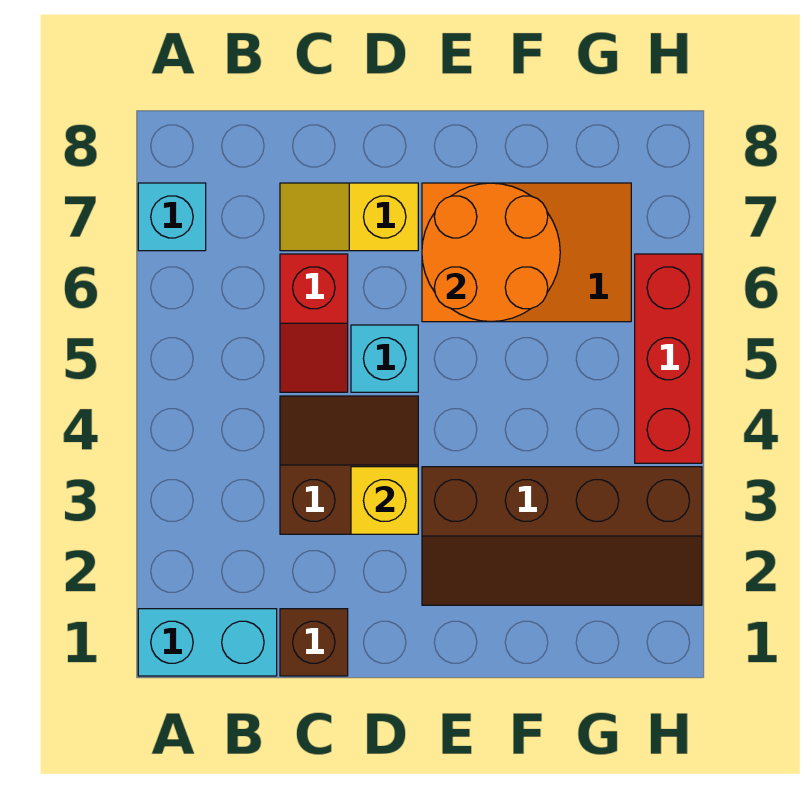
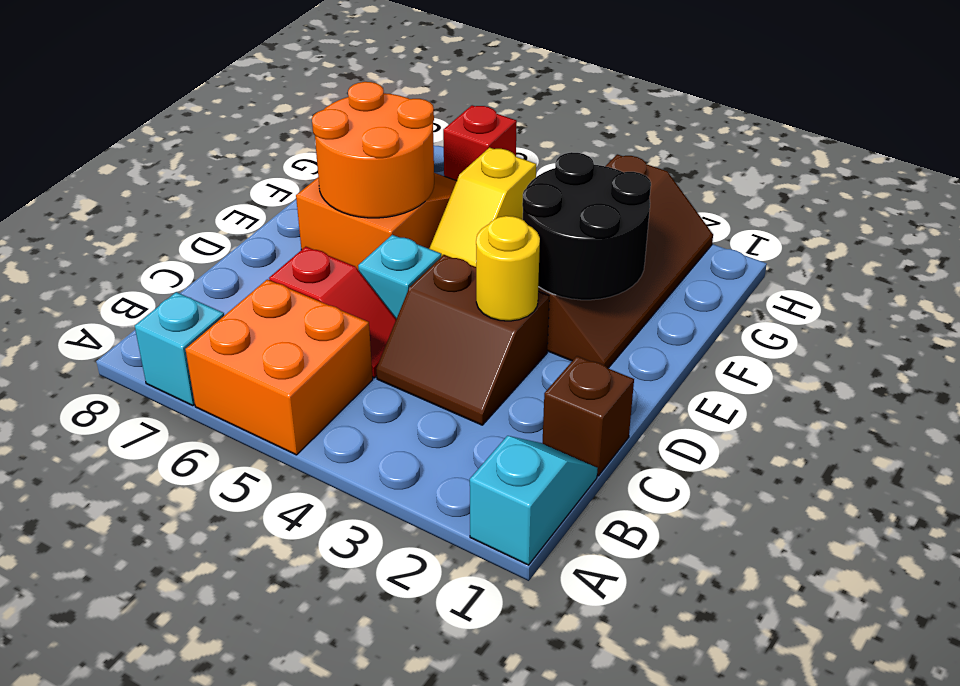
cyan 1x2 brick [138,609,277,676] -> cyan 1x2 slope [470,436,598,565]
none -> orange 2x2 brick [185,279,373,455]
brown 2x2 slope [280,396,418,534] -> brown 2x2 slope turned to [376,255,549,425]
yellow 1x2 slope [280,183,418,251] -> yellow 1x2 slope moved to [429,148,536,267]
yellow 1x1 brick [351,467,418,534] -> yellow 1x1 round brick [476,216,540,321]
none -> black 2x2 round brick [522,152,651,300]
red 1x3 brick [635,254,702,463] -> red 1x1 brick [443,105,517,181]

